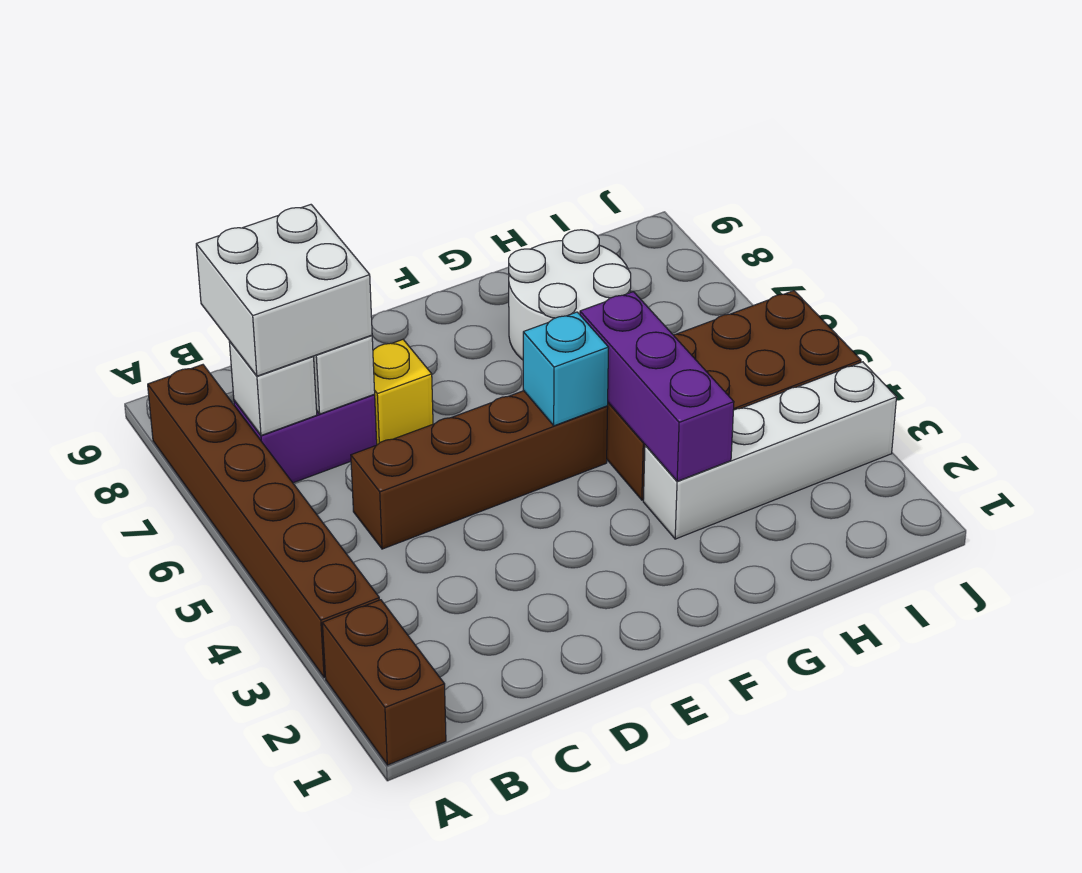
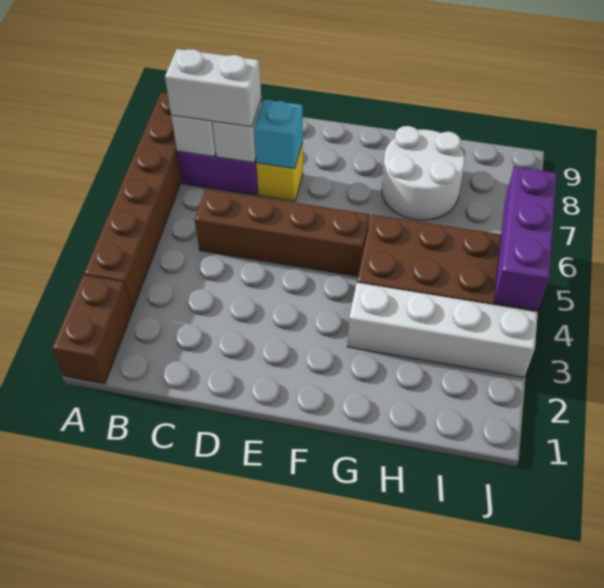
white 2x2 brick [196,205,372,376] -> white 1x2 brick [165,49,261,127]
cyan 1x1 brick [523,312,609,426] -> cyan 1x1 brick moved to [254,100,303,169]
purple 1x3 brick [580,292,734,481] -> purple 1x3 brick moved to [494,167,557,310]

